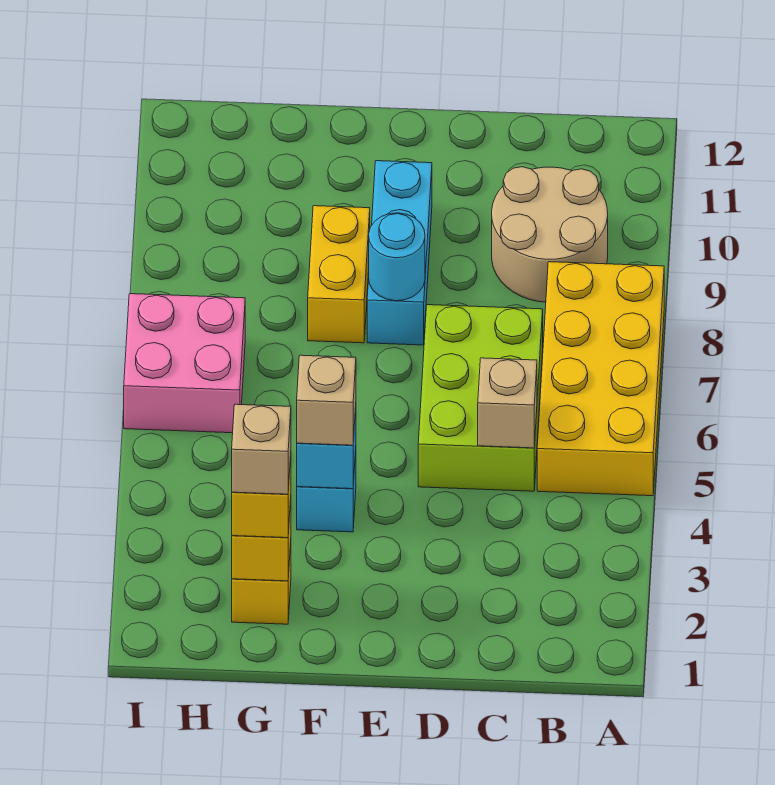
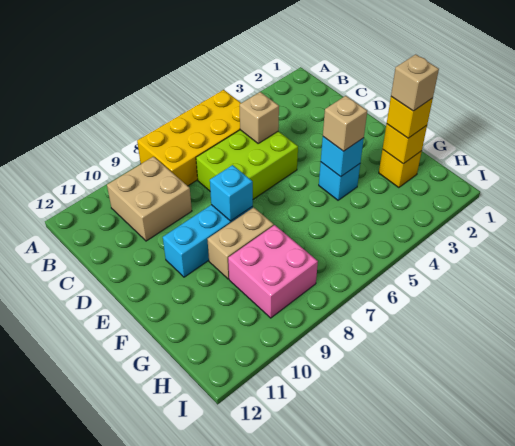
tan 2x2 round brick [492,167,608,302] -> tan 2x2 brick [107,157,192,241]
cyan 1x1 round brick [369,213,425,301] -> cyan 1x1 brick [210,165,253,221]
yellow 1x2 brick [308,206,370,343] -> tan 1x2 brick [207,207,274,279]
pink 2x2 brick [124,294,245,433] -> pink 2x2 brick moved to [228,225,318,318]

